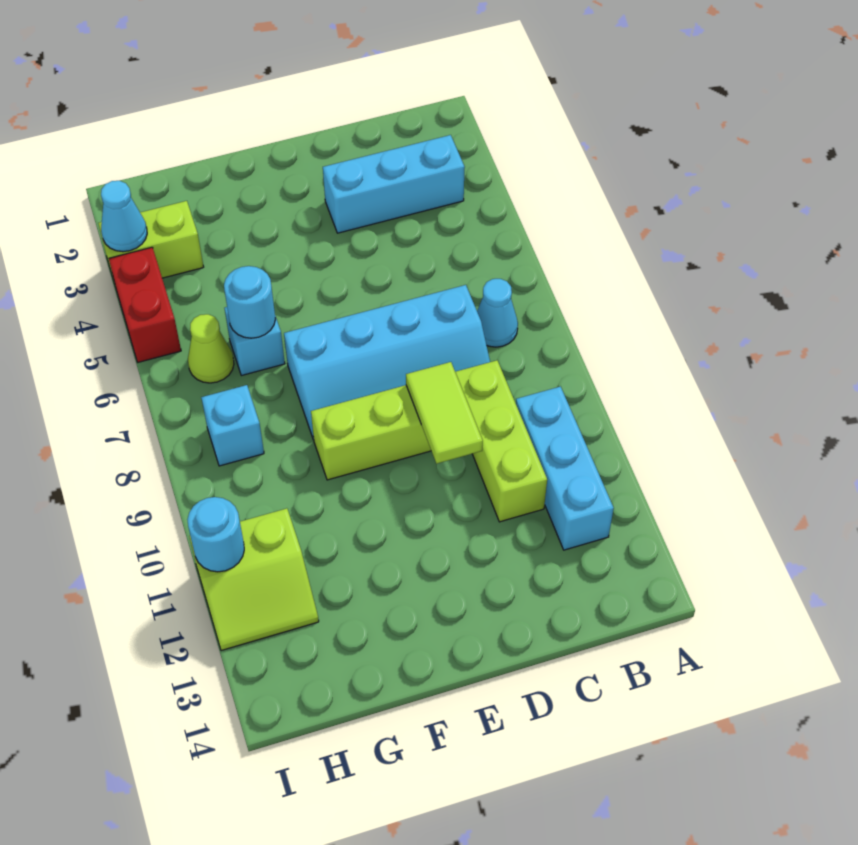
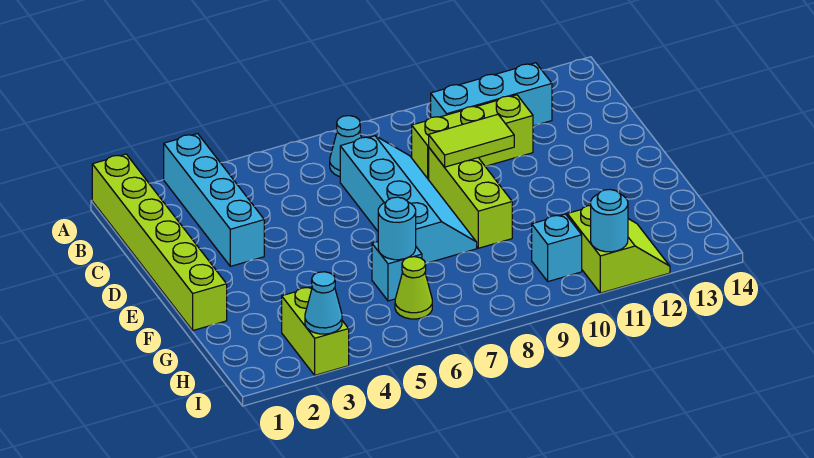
none -> lime 1x6 brick [92,154,227,330]
cyan 1x3 brick [323,135,465,233] -> cyan 1x4 brick [164,134,264,266]
cyan 1x1 brick [201,385,264,466] -> cyan 1x1 brick moved to [532,214,582,281]
red 1x2 brick [109,247,181,362] -> none

